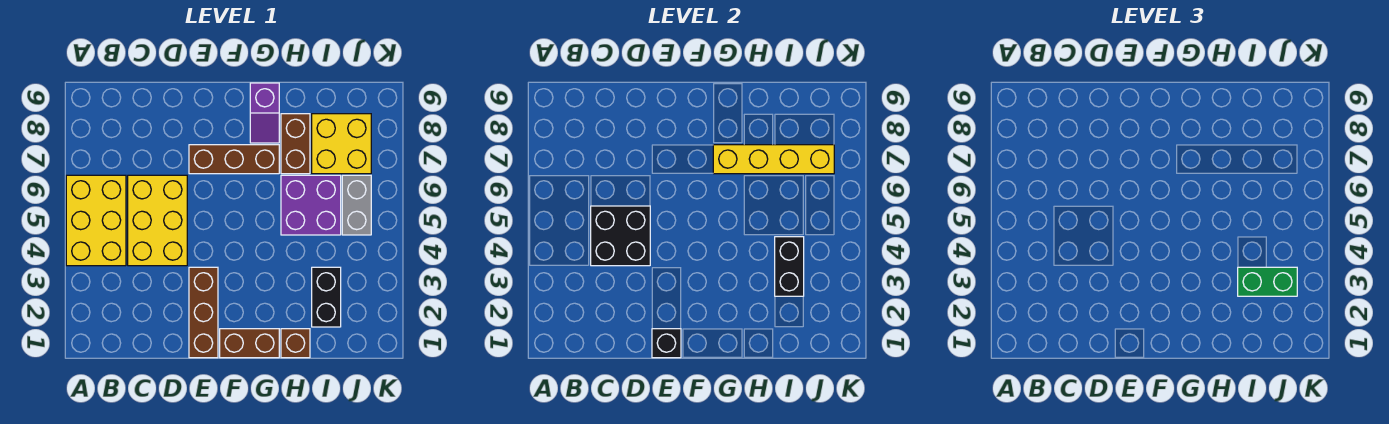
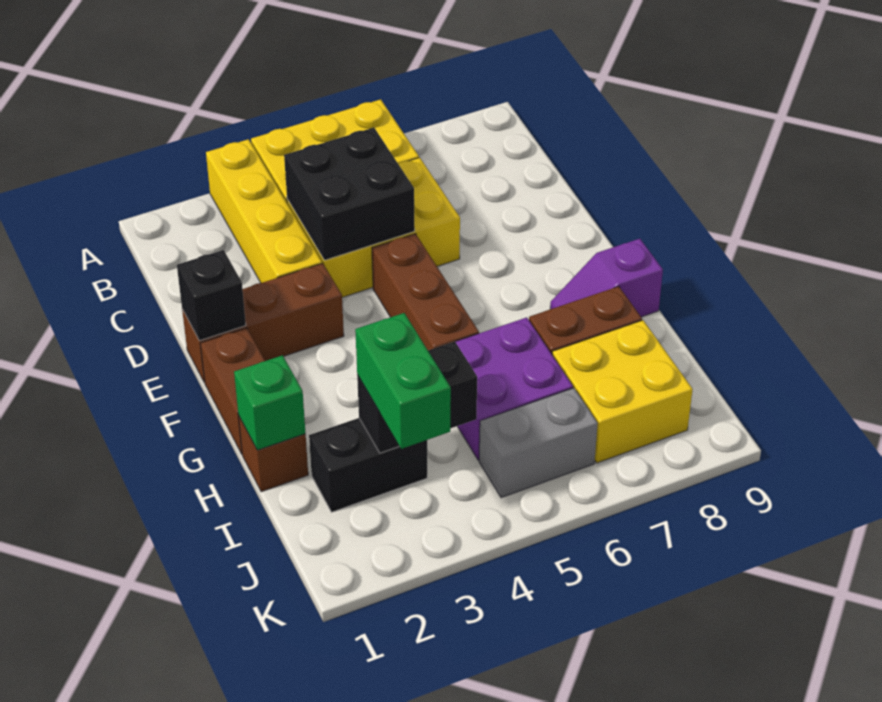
brown 1x3 brick [189,145,279,174] -> brown 1x3 brick moved to [372,234,479,350]
yellow 1x4 brick [713,145,834,174] -> yellow 1x4 brick moved to [206,139,322,283]
none -> green 1x1 brick [234,355,306,450]

